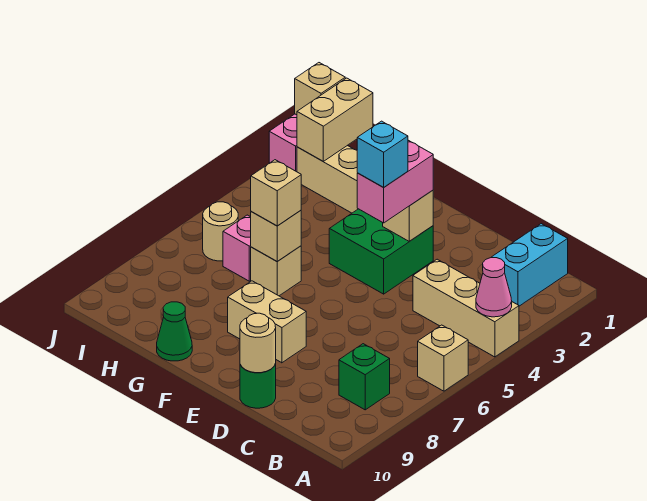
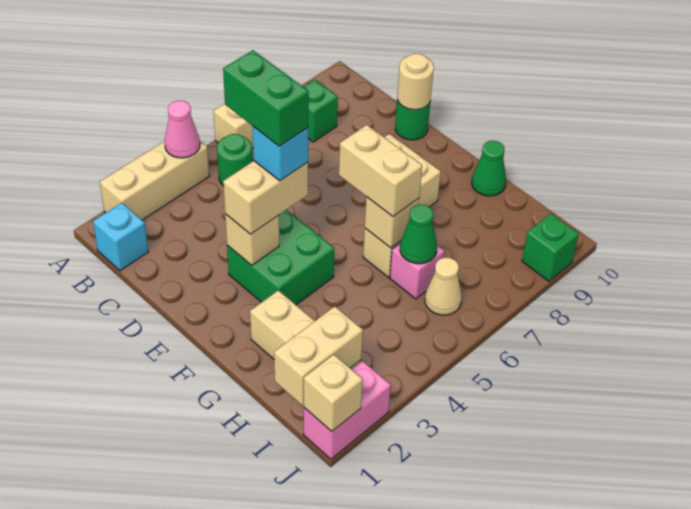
tan 1x3 brick [413,259,519,357] -> tan 1x3 brick turned to [100,141,209,220]
cyan 1x2 brick [492,224,568,306] -> cyan 1x1 brick [93,203,148,271]
none -> green 1x1 round brick [217,134,252,185]
none -> green 1x2 brick [223,50,309,146]
pink 1x2 brick [357,140,433,223] -> tan 1x2 brick [223,161,308,234]
tan 1x1 brick [251,160,301,226] -> tan 1x2 brick [339,125,422,217]
none -> green 1x1 cone [400,205,437,264]
tan 1x1 round brick [203,202,238,261] -> tan 1x1 cone [425,258,462,315]
none -> green 1x1 brick [522,214,579,281]

